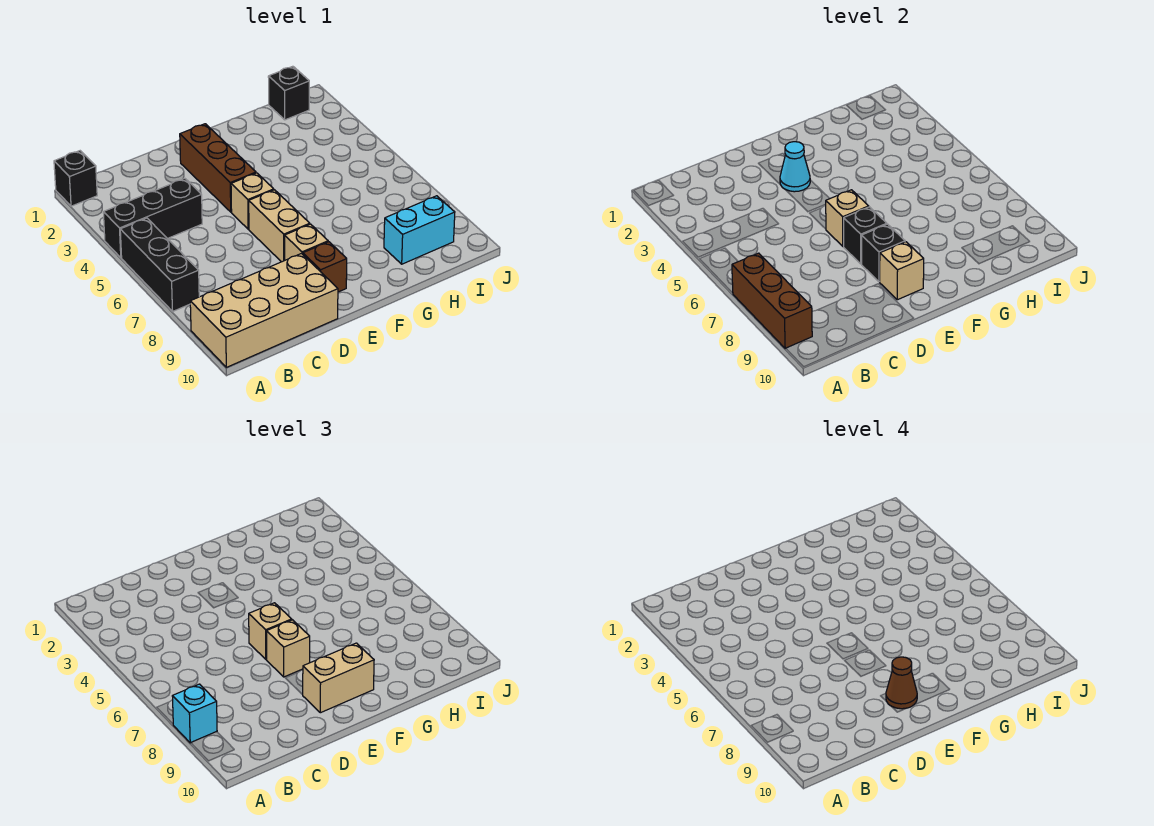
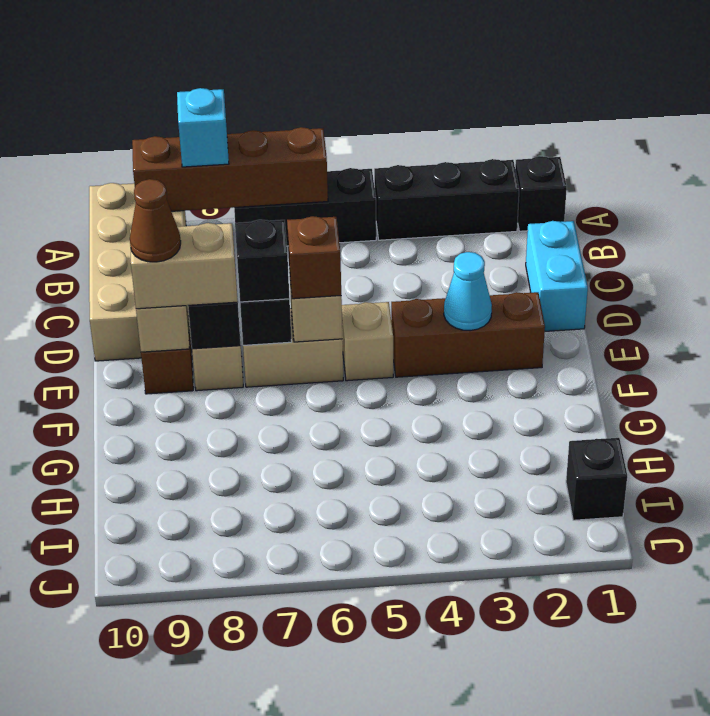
black 1x3 brick [103,179,202,258] -> black 1x3 brick turned to [374,159,519,240]
brown 1x3 brick [732,253,812,349] -> brown 1x4 brick [132,127,328,211]
tan 1x1 brick [249,603,292,659] -> brown 1x1 brick [287,216,341,299]
tan 1x1 brick [267,620,310,677] -> black 1x1 brick [235,220,290,302]
tan 1x2 brick [303,643,374,713] -> tan 1x2 brick turned to [130,223,238,309]
cyan 1x2 brick [384,196,455,264] -> cyan 1x2 brick moved to [526,221,588,331]

